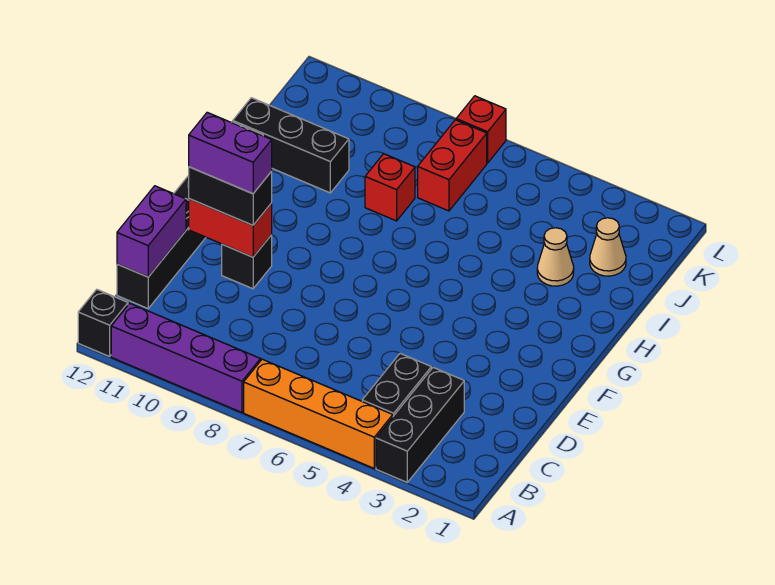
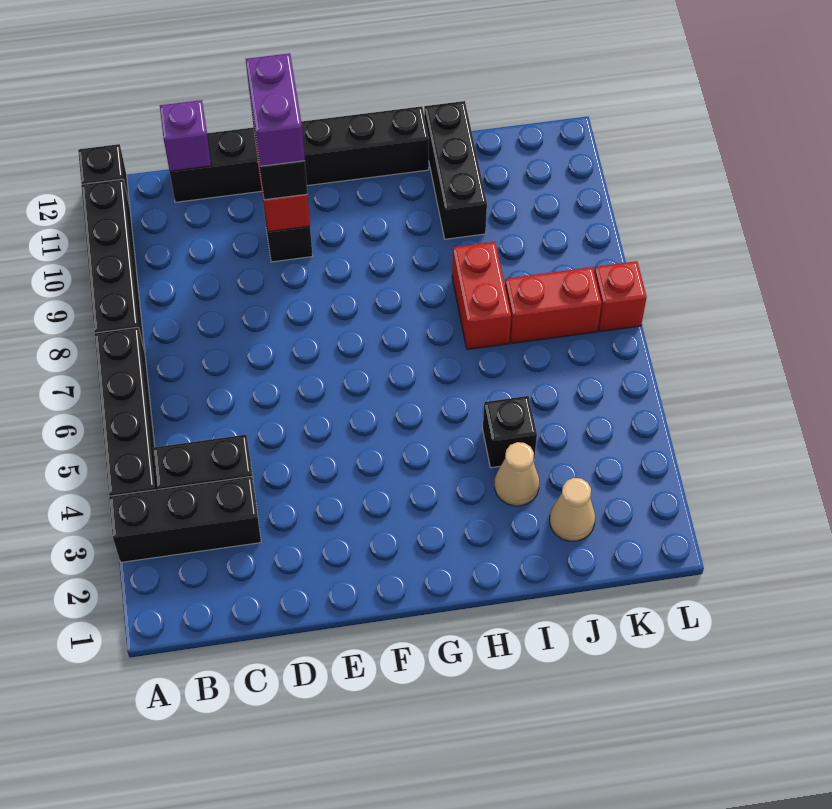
orange 1x4 brick [244,359,393,468] -> black 1x4 brick [95,327,158,496]
purple 1x4 brick [111,303,260,412] -> black 1x4 brick [81,179,145,352]
purple 1x2 brick [117,186,186,277] -> purple 1x1 brick [160,100,211,171]
none -> black 1x1 brick [483,396,537,468]
red 1x1 brick [365,154,415,221] -> red 1x2 brick [452,242,511,350]

